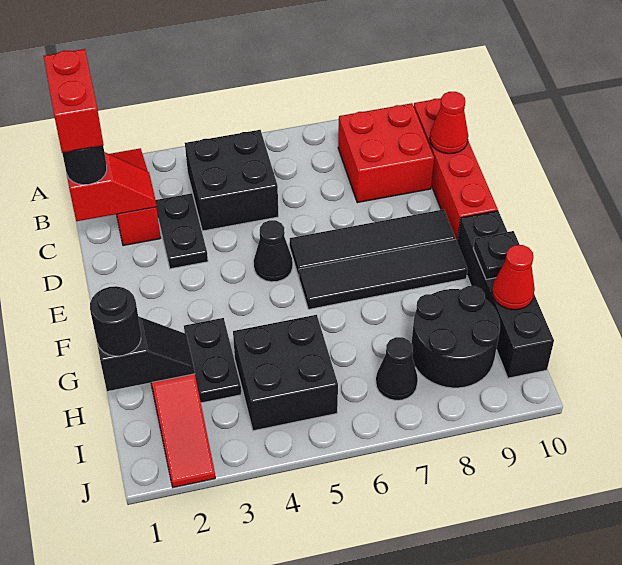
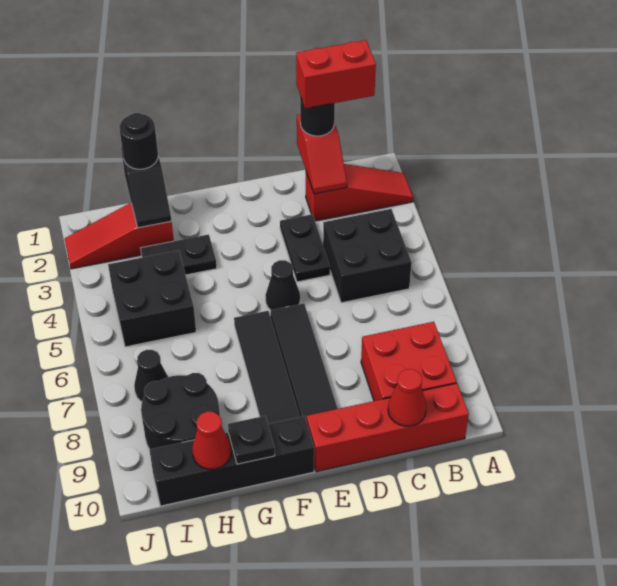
black 1x2 plate [156,193,208,269] -> black 1x2 plate turned to [280,214,330,282]

